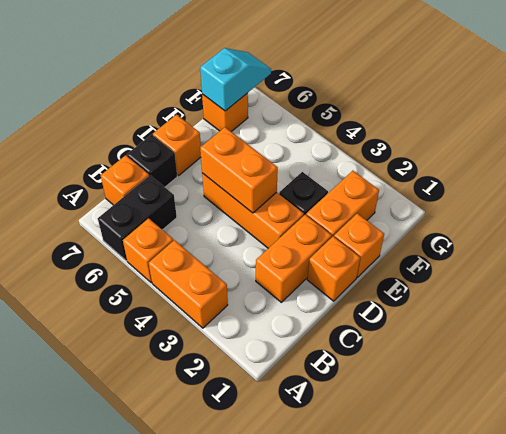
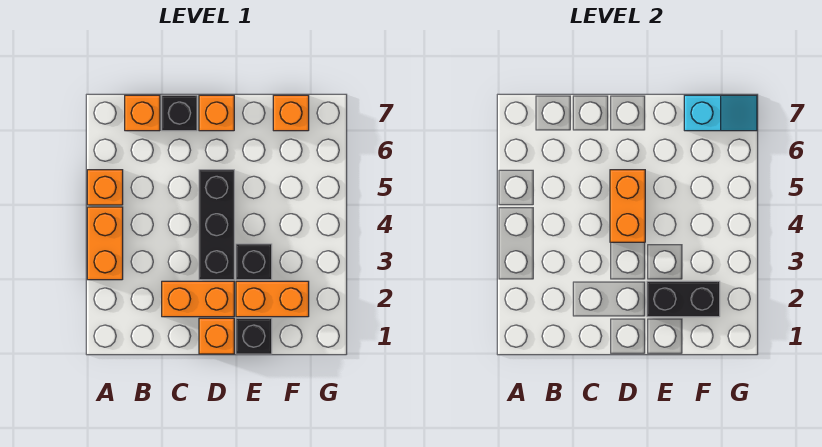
black 1x2 brick [98,175,177,261] -> black 1x2 brick moved to [647,281,720,317]
orange 1x3 brick [202,173,304,248] -> black 1x3 brick [199,170,234,280]
orange 1x1 brick [334,213,384,278] -> black 1x1 brick [236,318,272,354]

